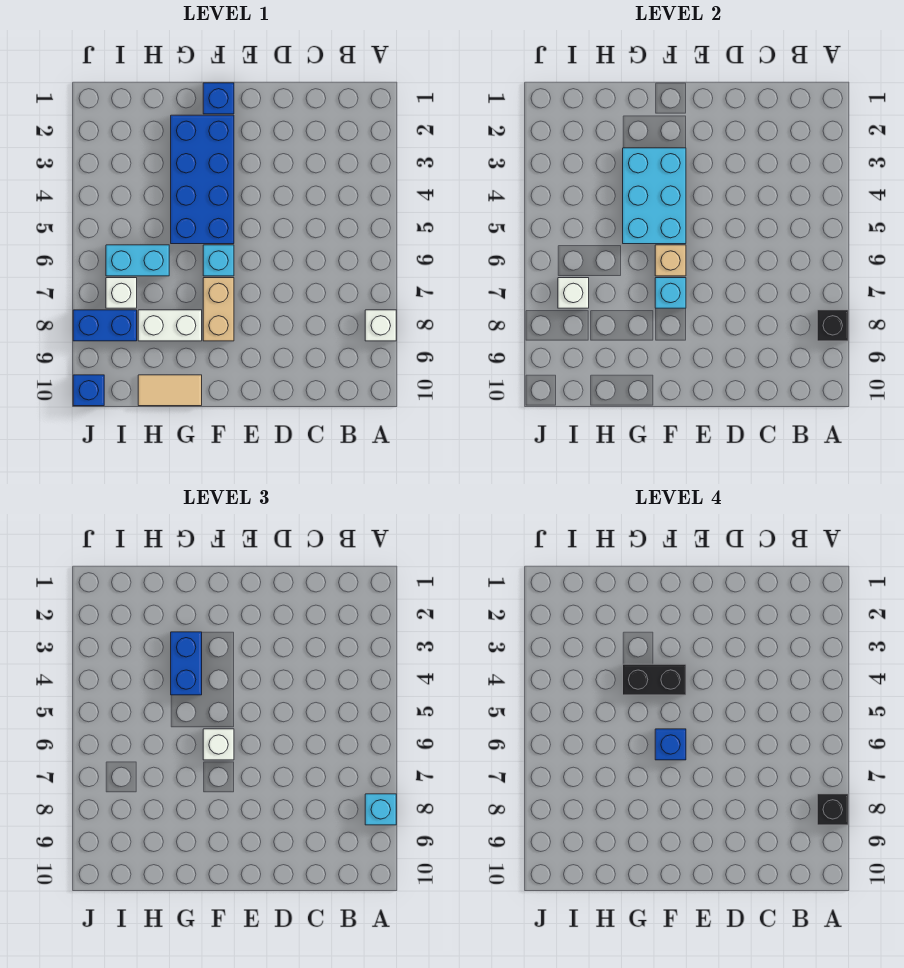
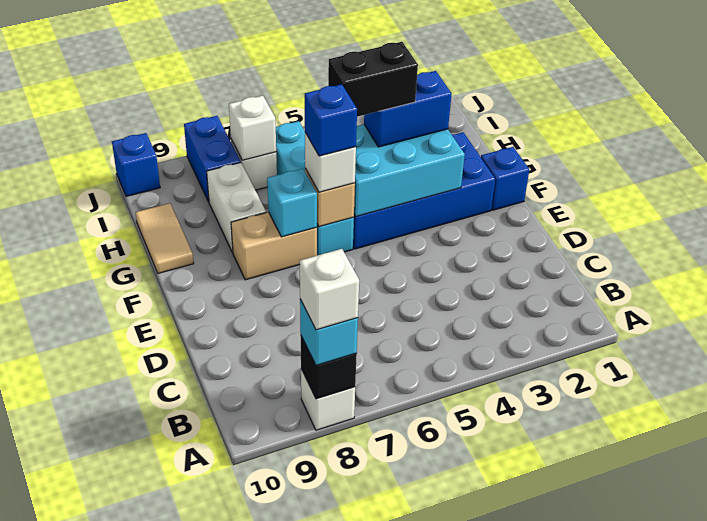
black 1x1 brick [817,794,848,825] -> white 1x1 brick [300,249,359,330]
black 1x2 brick [623,664,686,695] -> black 1x2 brick turned to [328,42,418,117]

